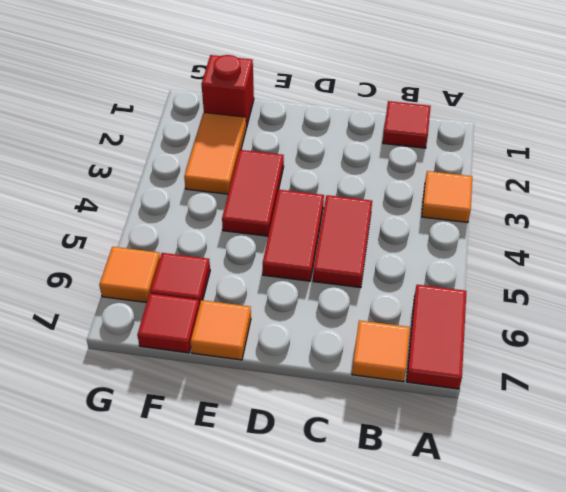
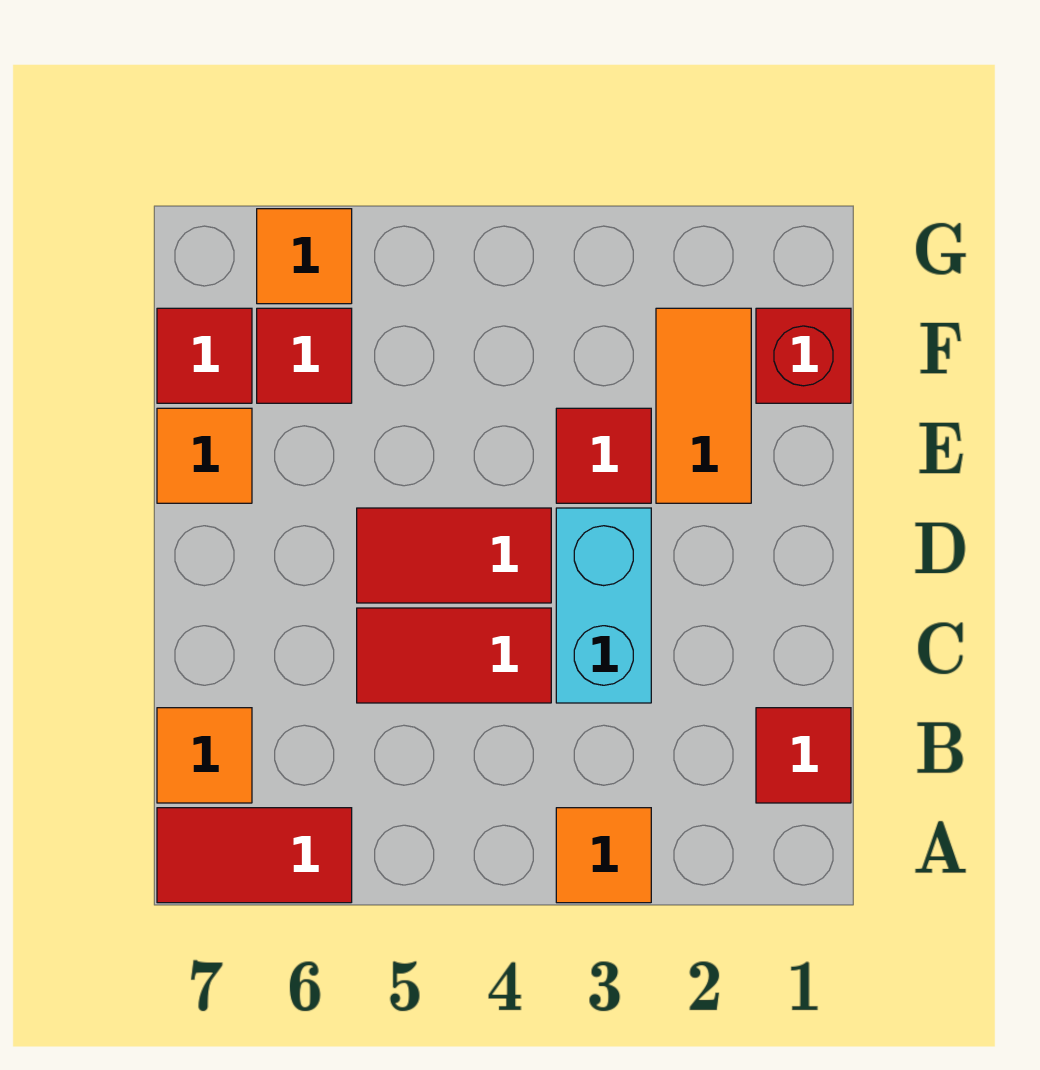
none -> cyan 1x2 brick [556,508,651,703]
red 1x2 tile [222,150,284,236] -> red 1x1 tile [556,408,651,503]
orange 1x2 tile [184,113,246,194] -> orange 1x2 tile turned to [656,308,751,503]

